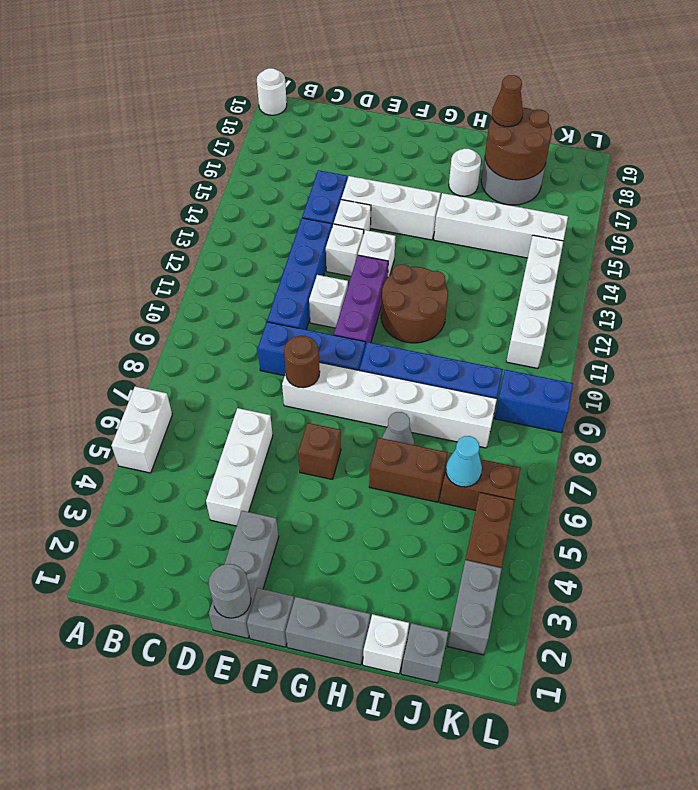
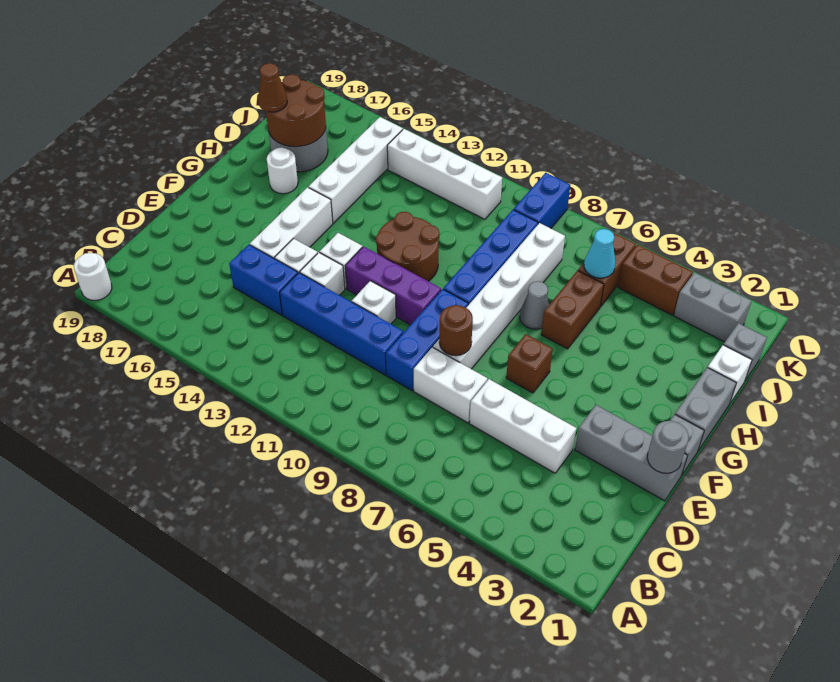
white 1x2 brick [112,387,172,473] -> white 1x2 brick moved to [414,347,487,423]

